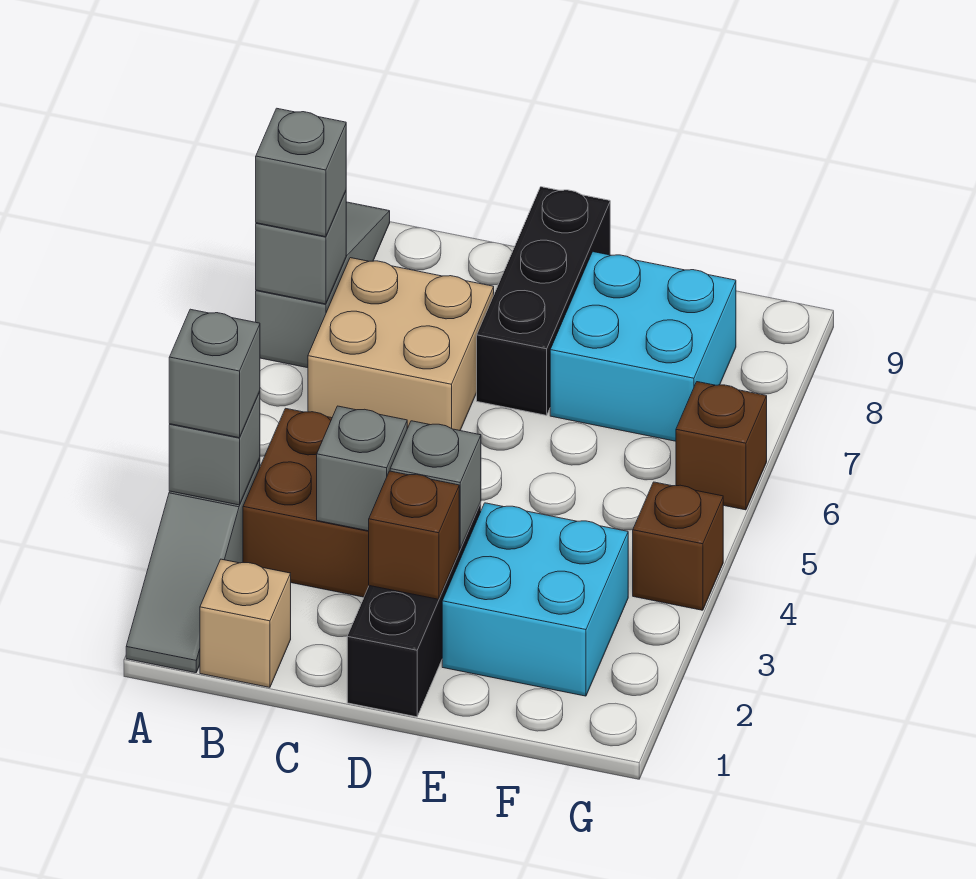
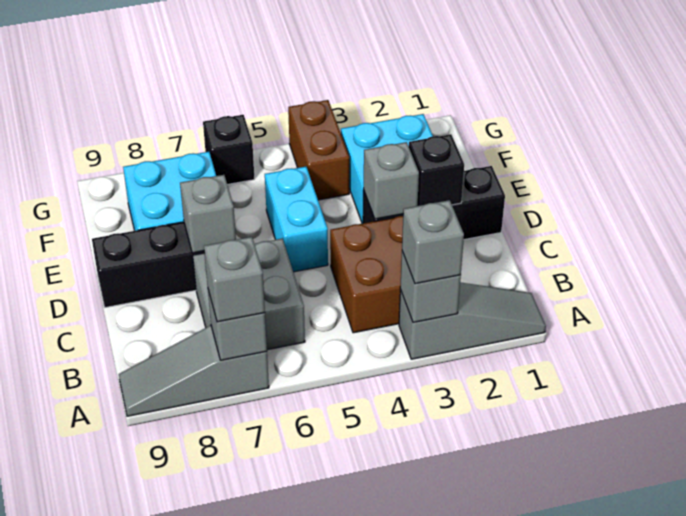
tan 1x1 brick [200,559,291,687] -> none
tan 2x2 brick [308,258,494,430] -> grey 2x2 brick [193,238,305,350]
grey 1x1 brick [317,406,407,531] -> grey 1x1 brick moved to [180,175,236,253]
brown 1x1 brick [369,471,459,599] -> black 1x1 brick [409,134,464,206]
none -> cyan 1x2 brick [265,167,328,272]
brown 1x1 brick [633,482,723,610] -> brown 1x2 brick [288,100,349,200]
brown 1x1 brick [676,382,767,510] -> black 1x1 brick [203,115,255,185]

